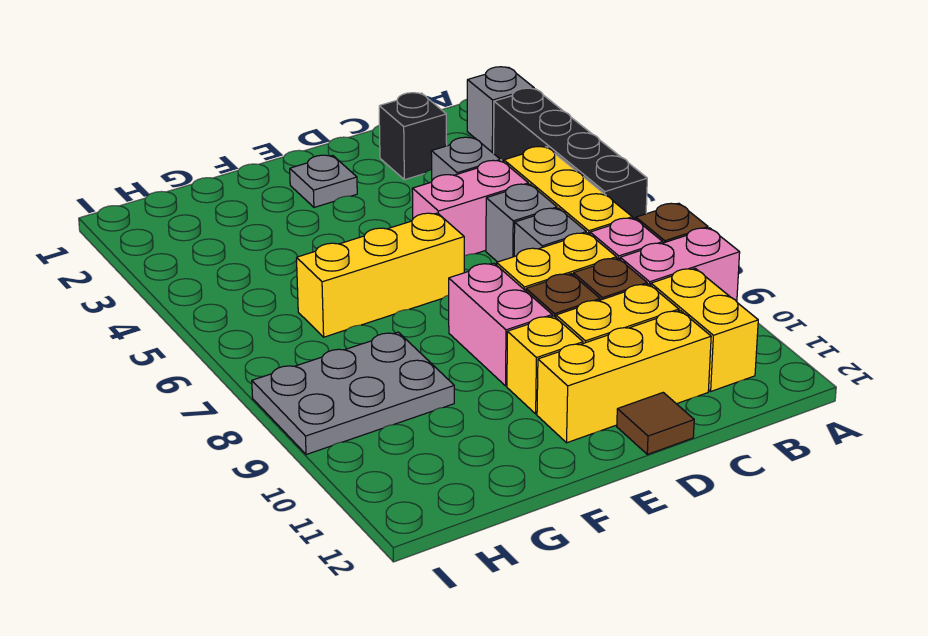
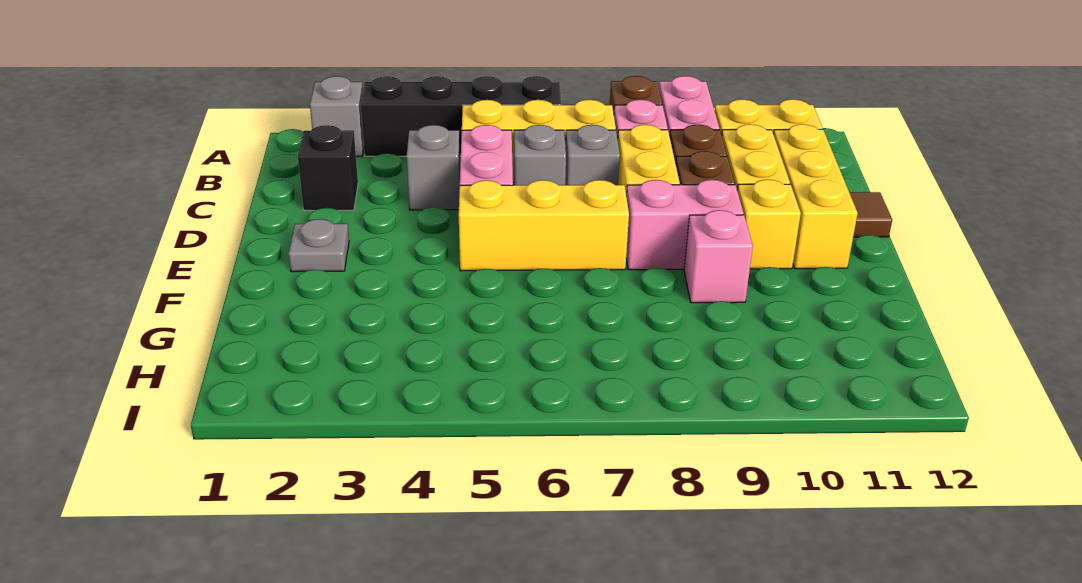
yellow 1x3 brick [297,213,464,337] -> yellow 1x3 brick turned to [459,180,629,271]
none -> pink 1x1 brick [684,210,753,303]
grey 2x3 plate [252,332,454,455] -> none

